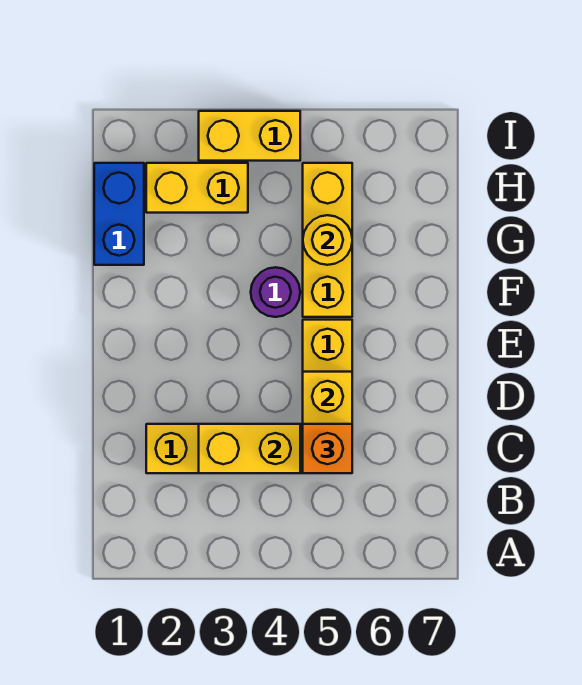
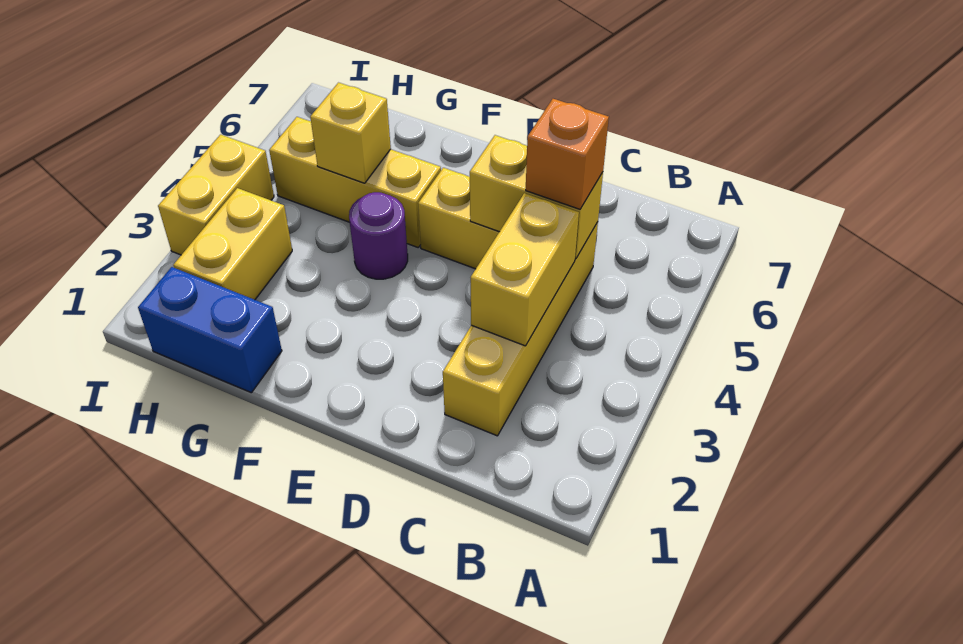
yellow 1x1 round brick [303,215,352,265] -> yellow 1x1 brick [310,83,391,183]

